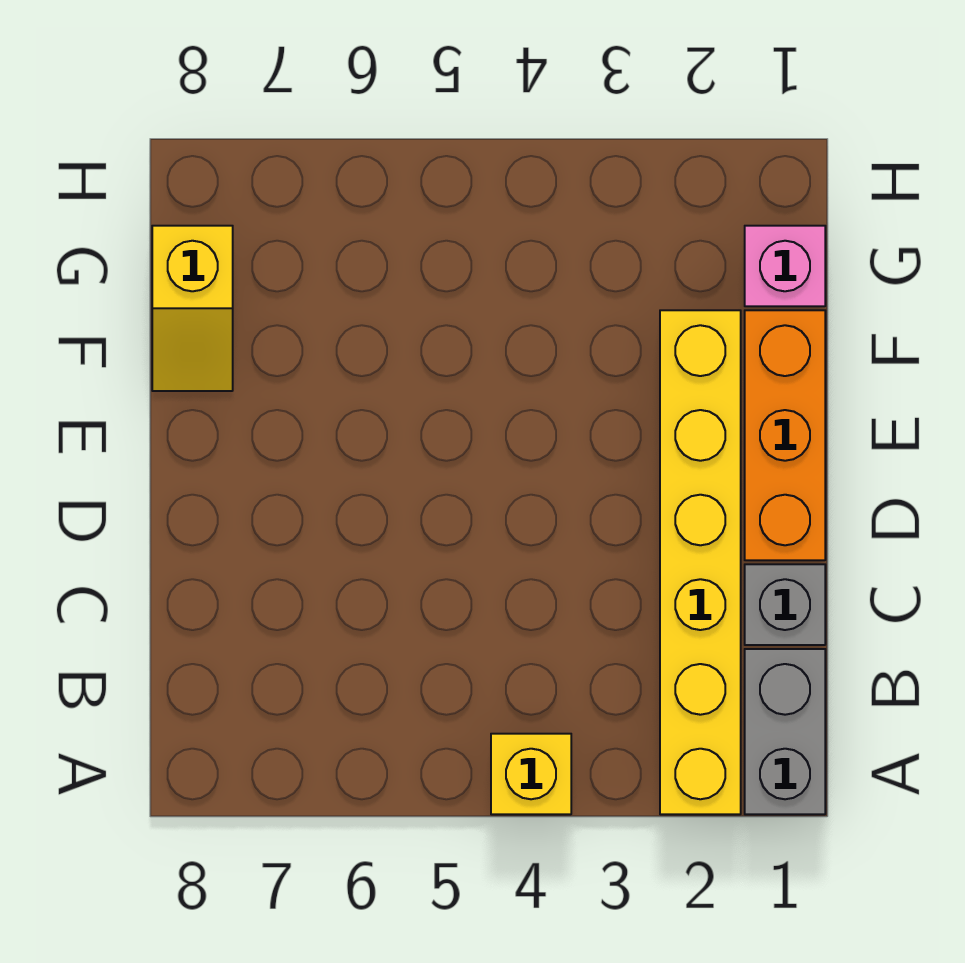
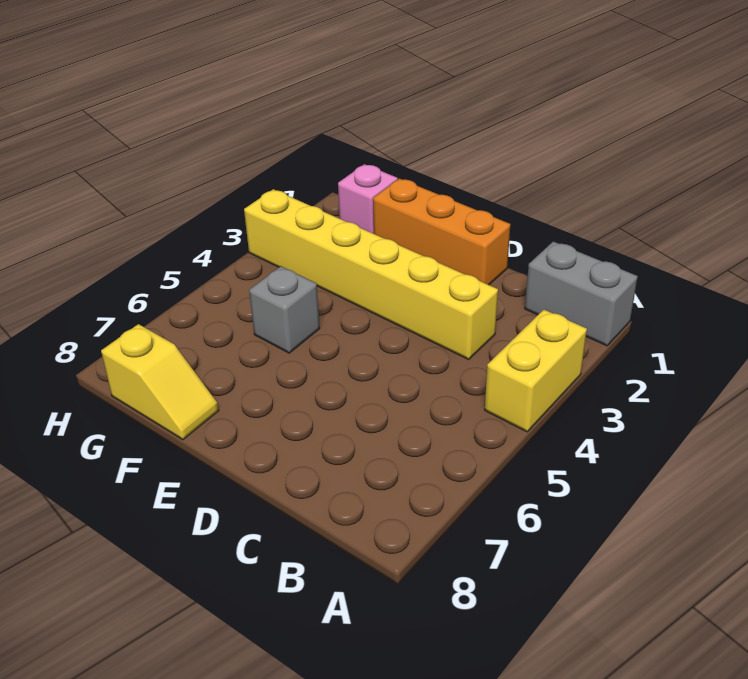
yellow 1x6 brick [660,310,741,814] -> yellow 1x6 brick moved to [244,189,498,359]
yellow 1x1 brick [491,734,571,814] -> yellow 1x2 brick [485,310,587,432]
grey 1x1 brick [745,564,825,645] -> grey 1x1 brick moved to [249,266,320,353]

